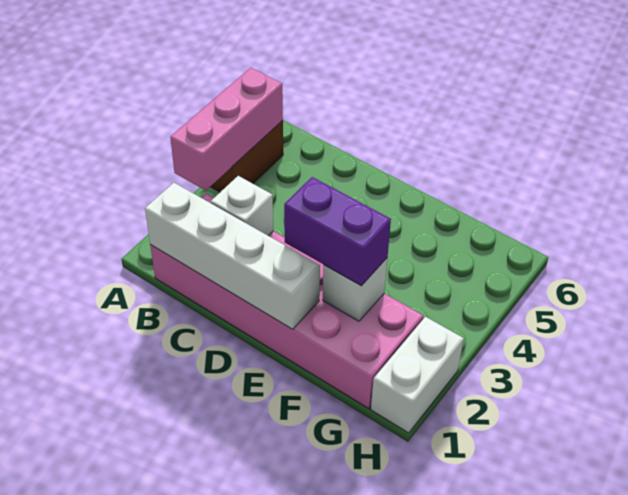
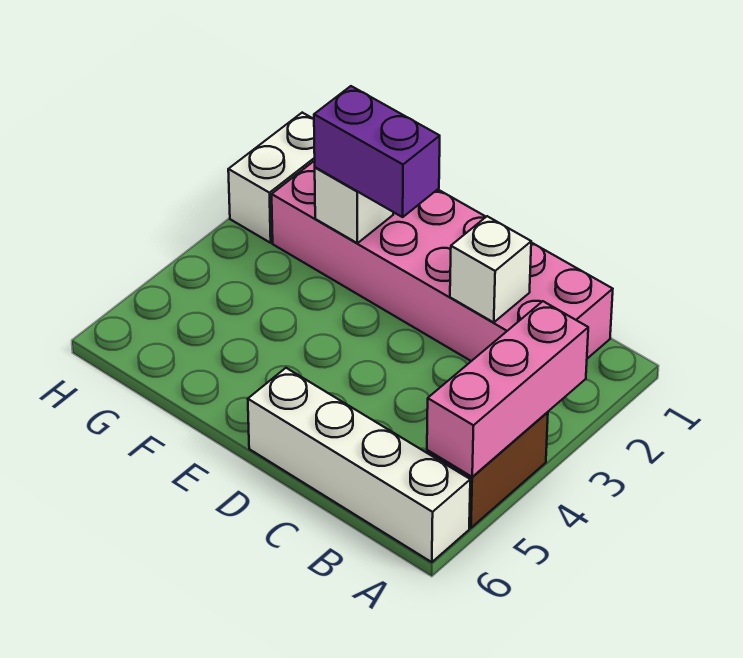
white 1x4 brick [145,183,320,329] -> white 1x4 brick moved to [248,368,470,562]

